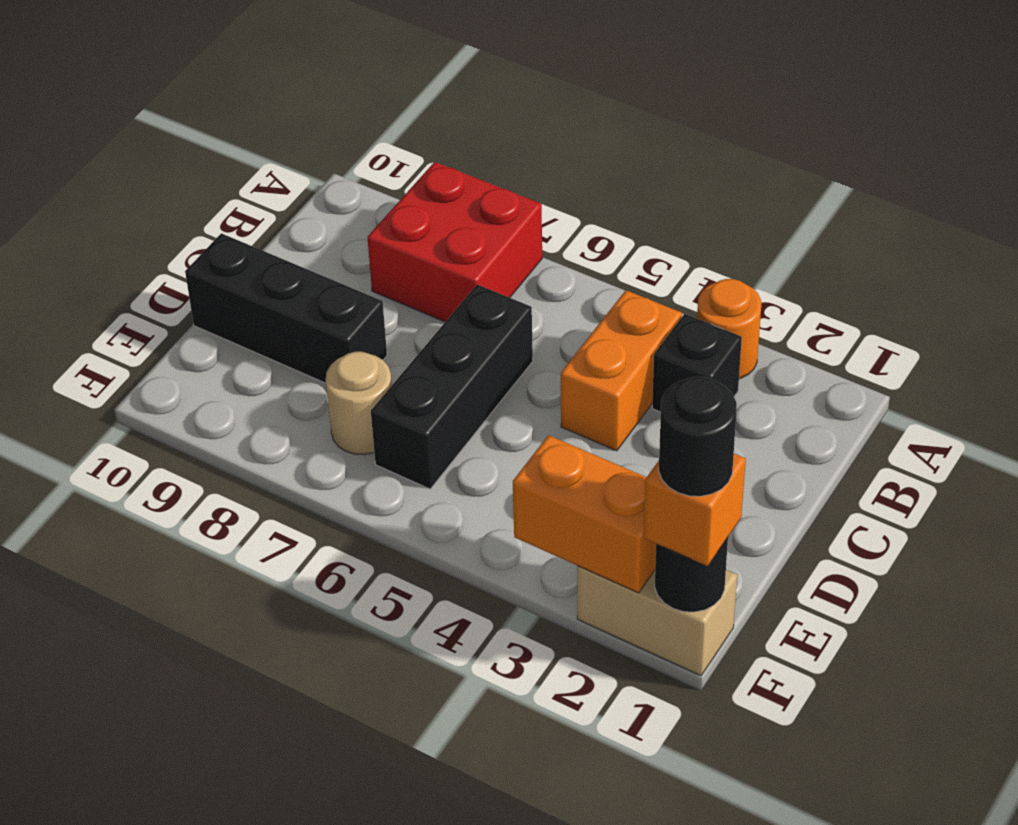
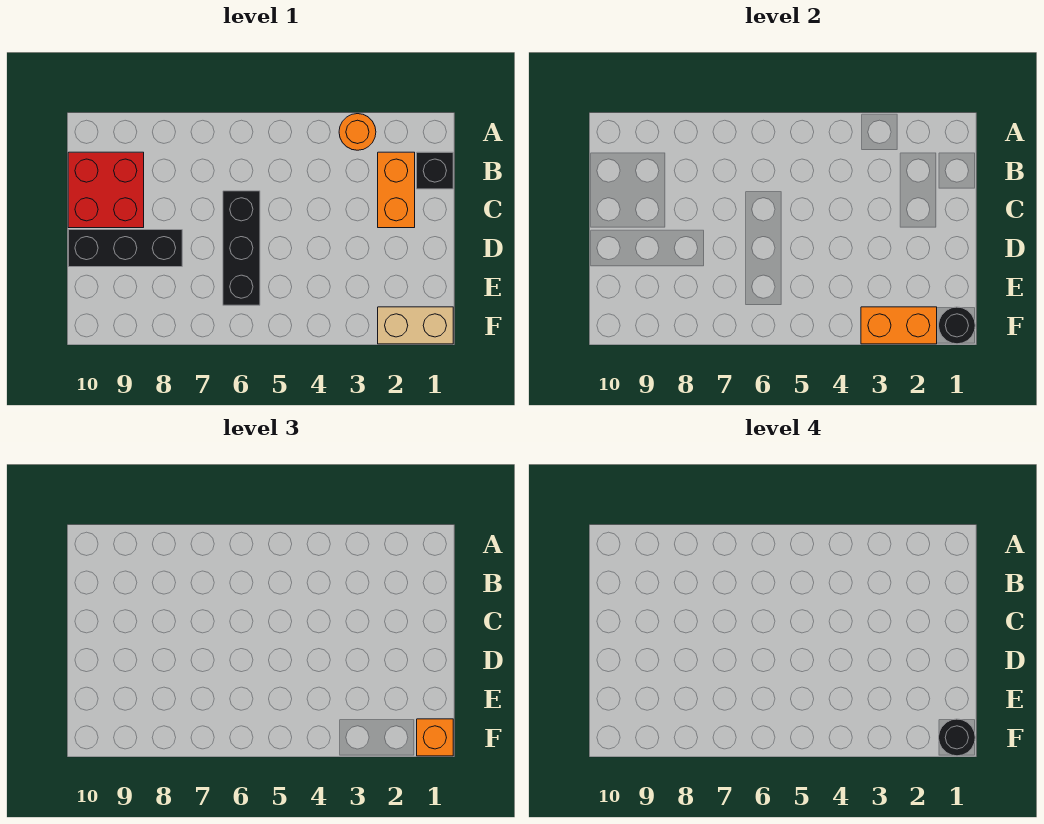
red 2x2 brick [367,162,542,322] -> red 2x2 brick moved to [68,152,144,228]
black 1x1 brick [652,314,742,412] -> black 1x1 brick moved to [417,152,453,189]
orange 1x2 brick [561,290,682,451] -> orange 1x2 brick moved to [378,152,415,228]
tan 1x1 round brick [326,352,392,455] -> none

